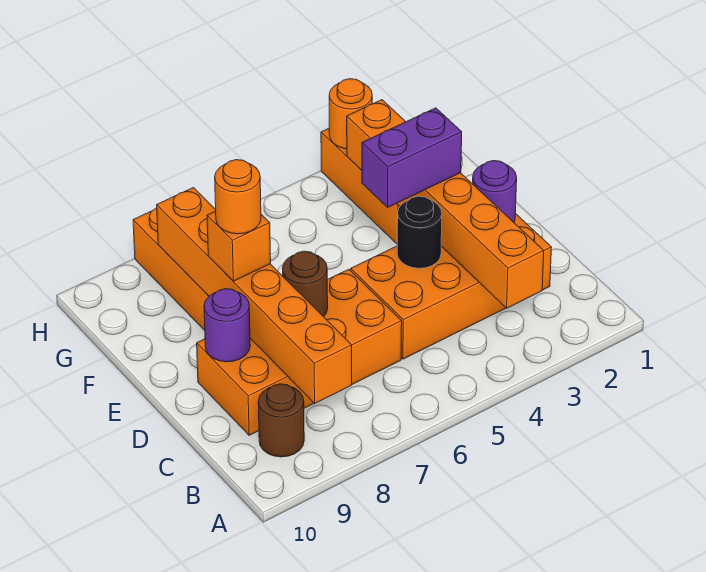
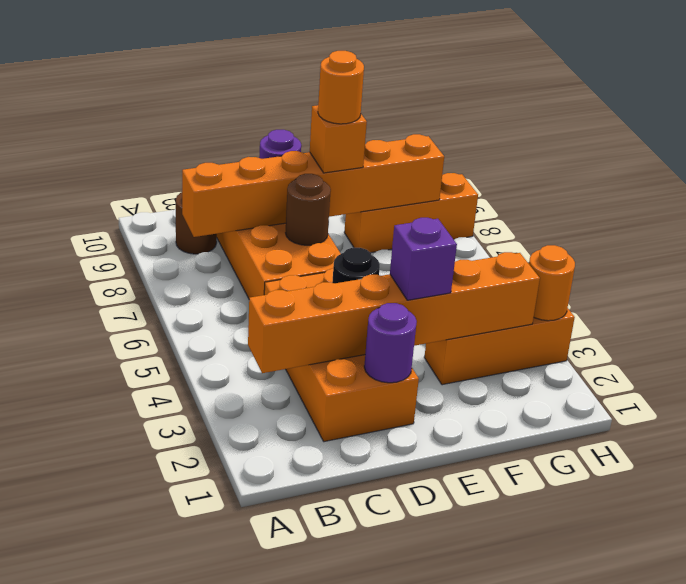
purple 1x2 brick [362,108,462,207] -> purple 1x1 brick [390,218,457,300]

